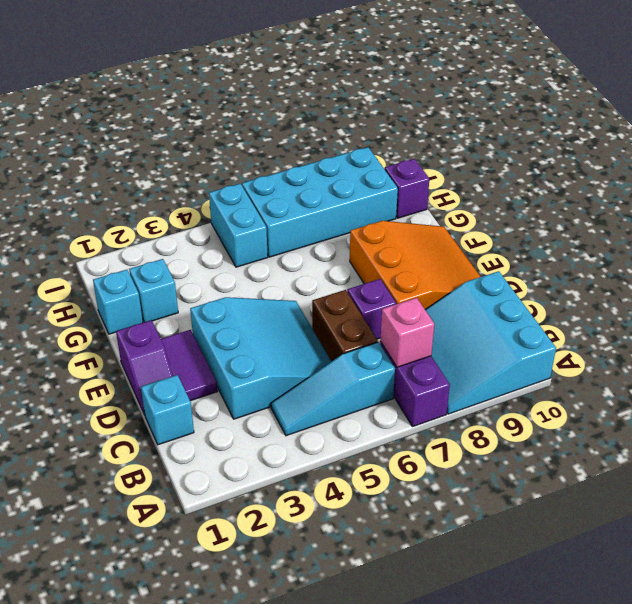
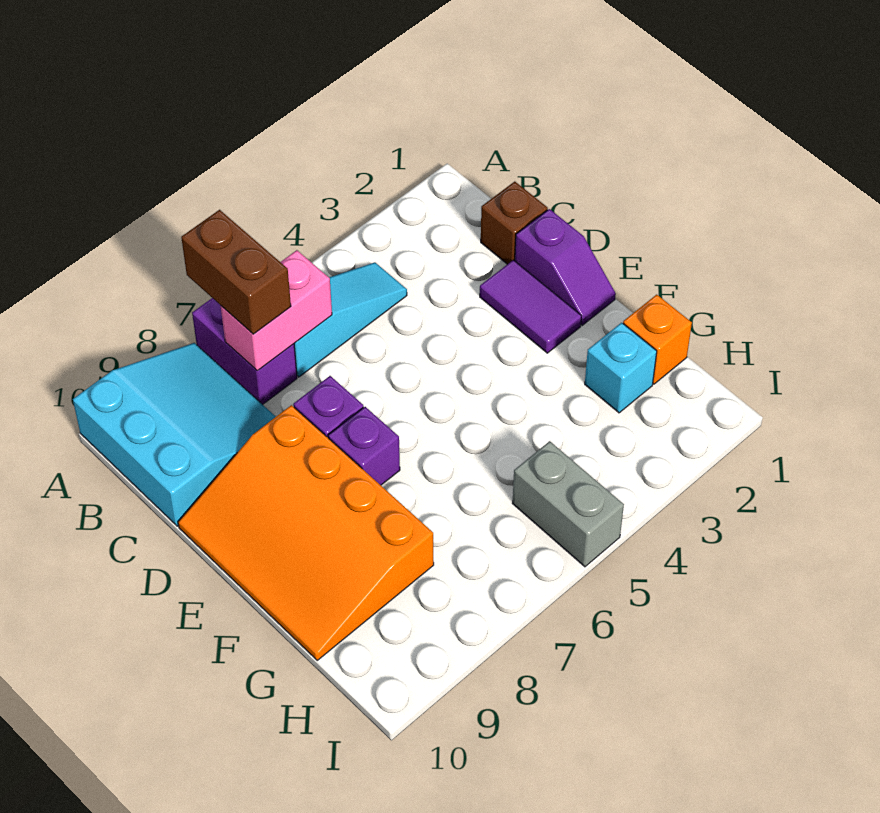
pink 1x1 brick [380,298,434,367] -> pink 1x2 brick [221,250,332,370]
cyan 1x1 brick [141,375,194,445] -> brown 1x1 brick [481,181,548,264]
cyan 3x3 slope [190,297,332,419] -> none
brown 1x2 brick [312,290,378,361] -> brown 1x2 brick moved to [181,210,291,334]
purple 1x2 slope [116,320,173,415] -> purple 1x2 slope turned to [515,209,616,325]
orange 3x3 slope [350,221,481,309] -> orange 3x4 slope [178,405,434,660]
cyan 1x1 brick [93,270,143,334] -> orange 1x1 brick [623,295,692,384]
cyan 1x2 brick [209,184,268,267] -> grey 1x2 brick [512,441,624,567]
cyan 2x4 brick [242,147,398,257] -> none
purple 1x1 brick [385,159,429,218] -> purple 1x1 brick moved to [328,407,400,485]

